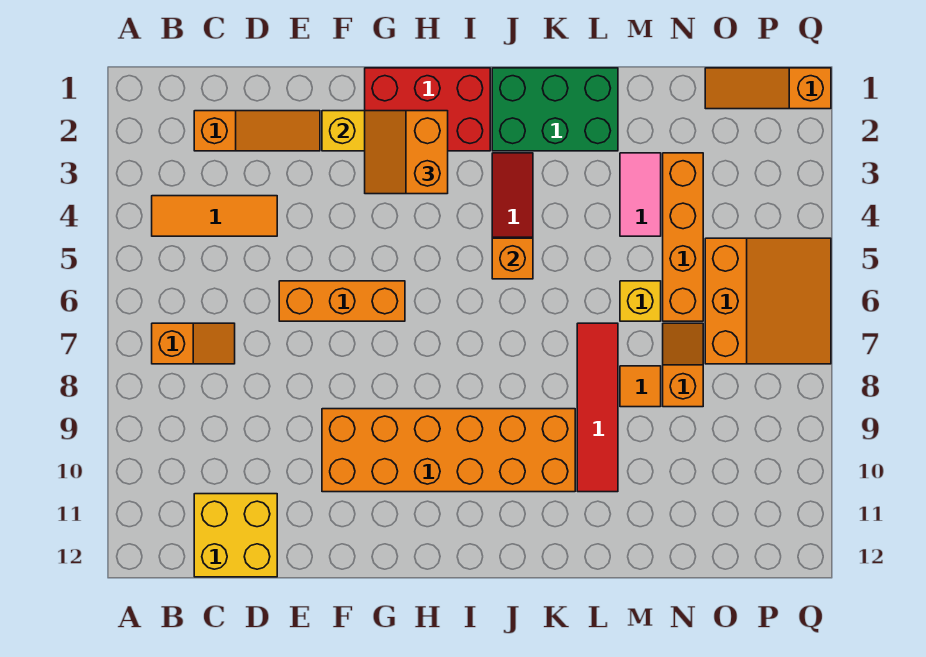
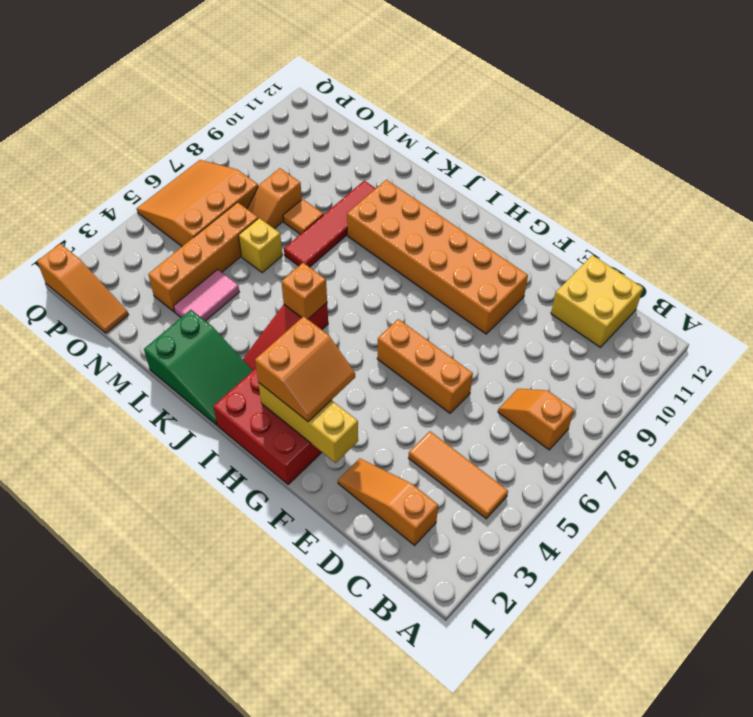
green 2x3 brick [492,68,618,151] -> green 2x3 slope [144,310,253,425]

